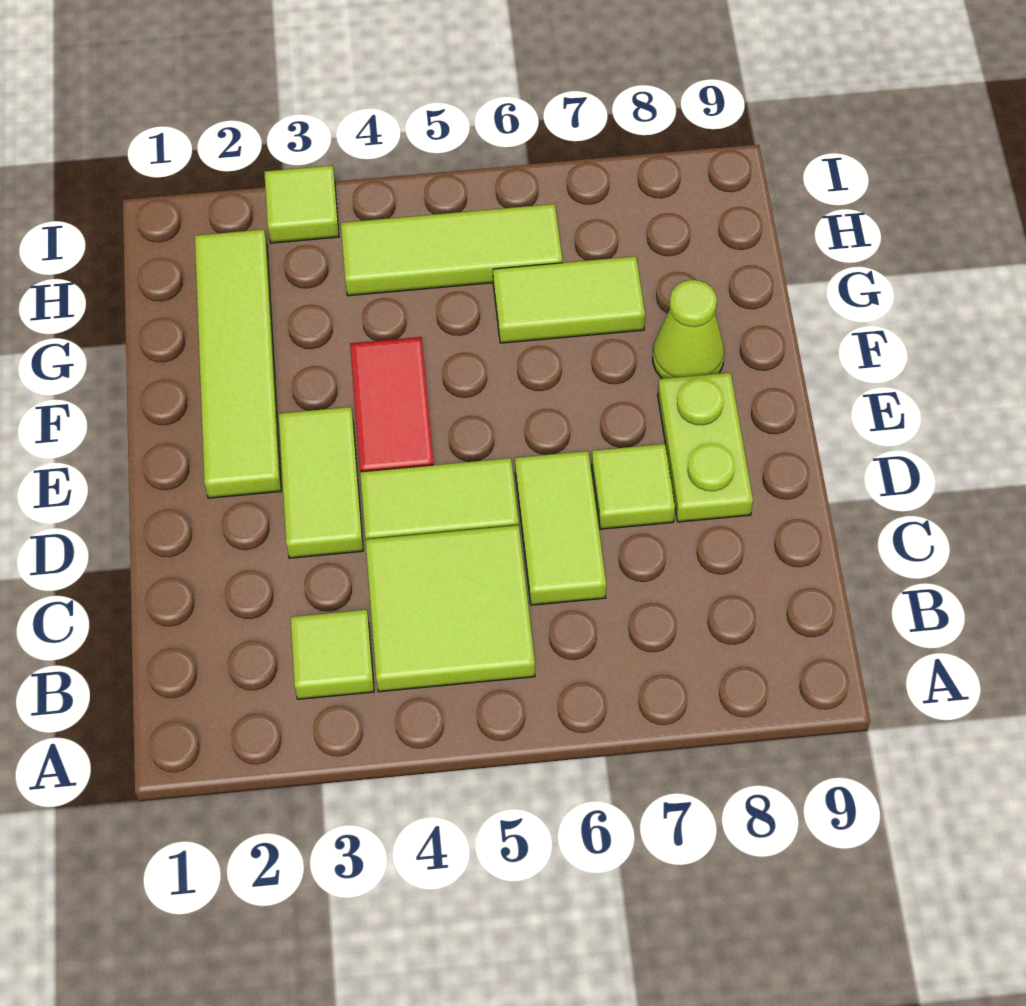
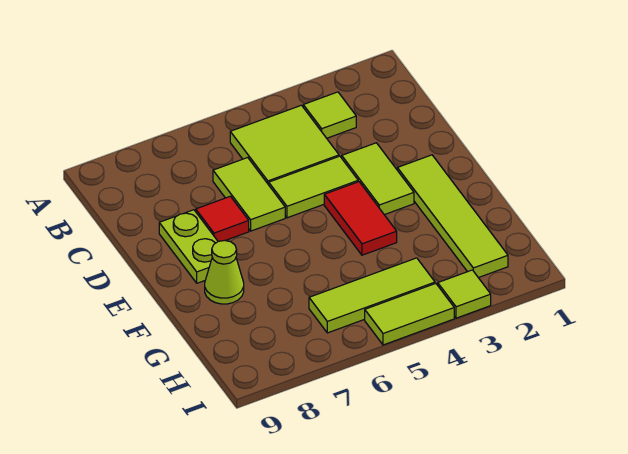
lime 1x1 tile [592,444,675,529] -> red 1x1 tile [196,196,249,241]
lime 1x2 tile [493,256,645,343] -> lime 1x2 tile moved to [365,283,454,345]

